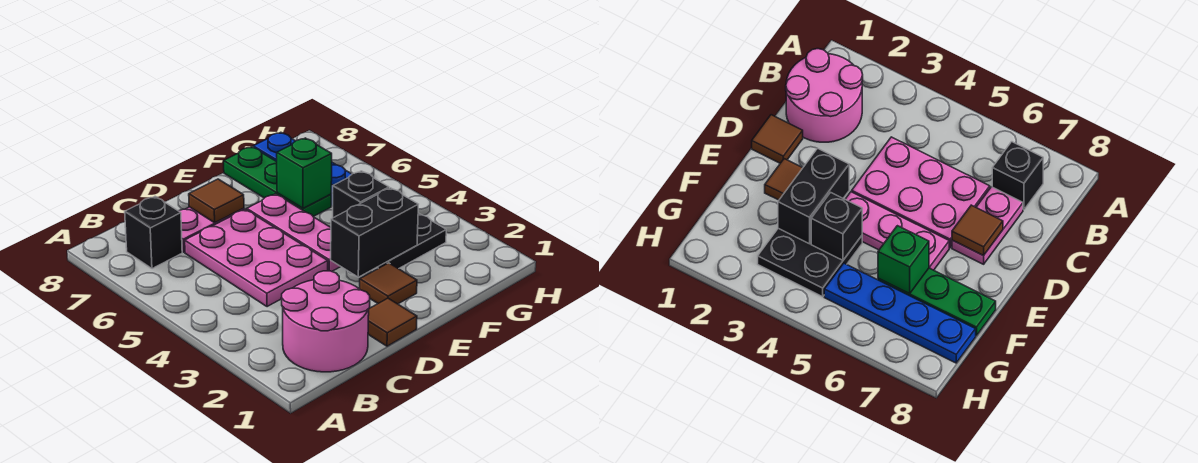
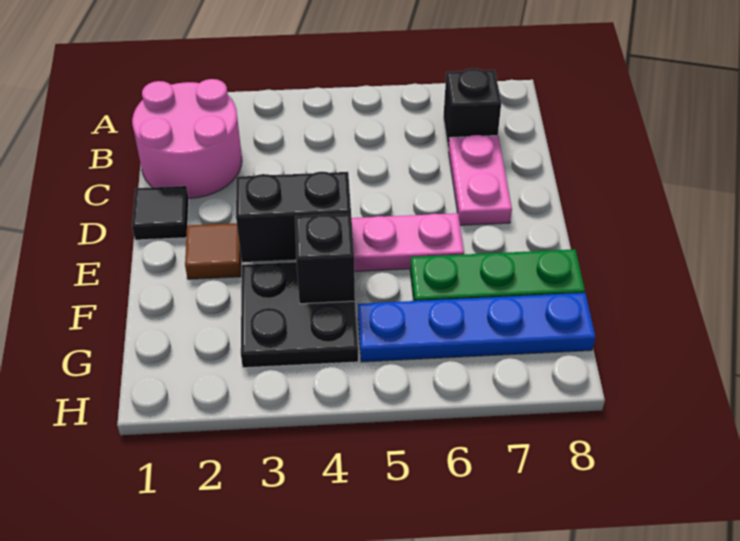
pink 2x3 plate [185,209,328,307] -> none
brown 1x1 tile [368,298,417,346] -> black 1x1 tile [132,186,189,240]
brown 1x1 tile [189,179,244,223] -> none
black 1x2 brick [331,188,418,277] -> black 1x2 brick turned to [236,172,351,262]
green 1x1 brick [277,138,332,208] -> none

